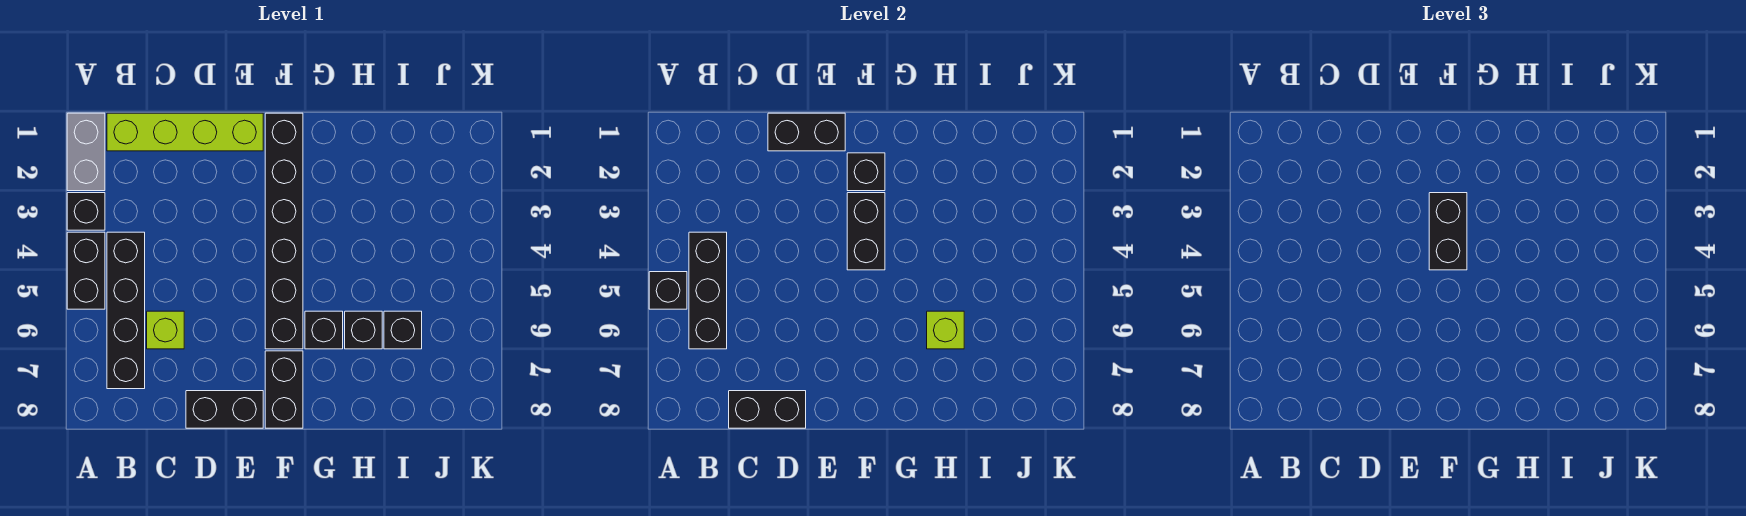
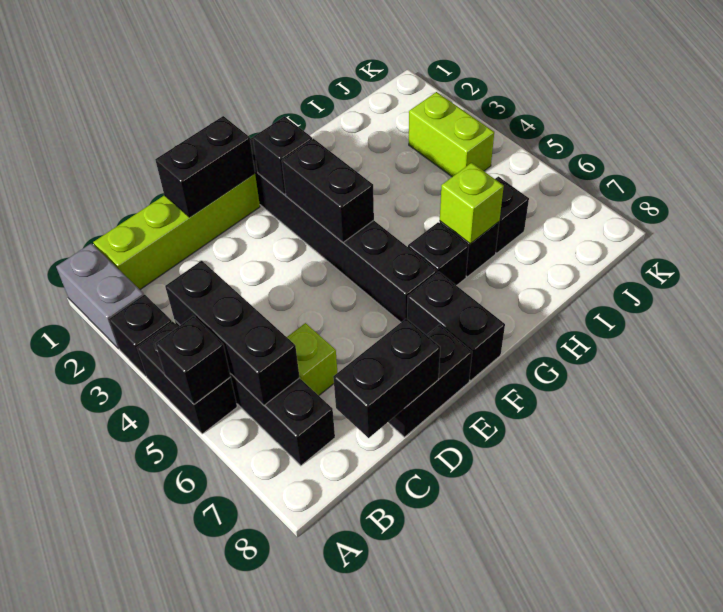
black 1x2 brick [1429,193,1467,270] -> none
none -> lime 1x2 brick [409,92,494,177]

